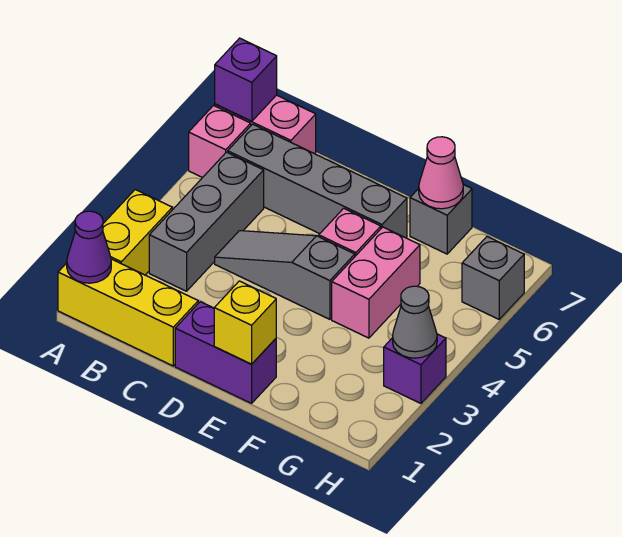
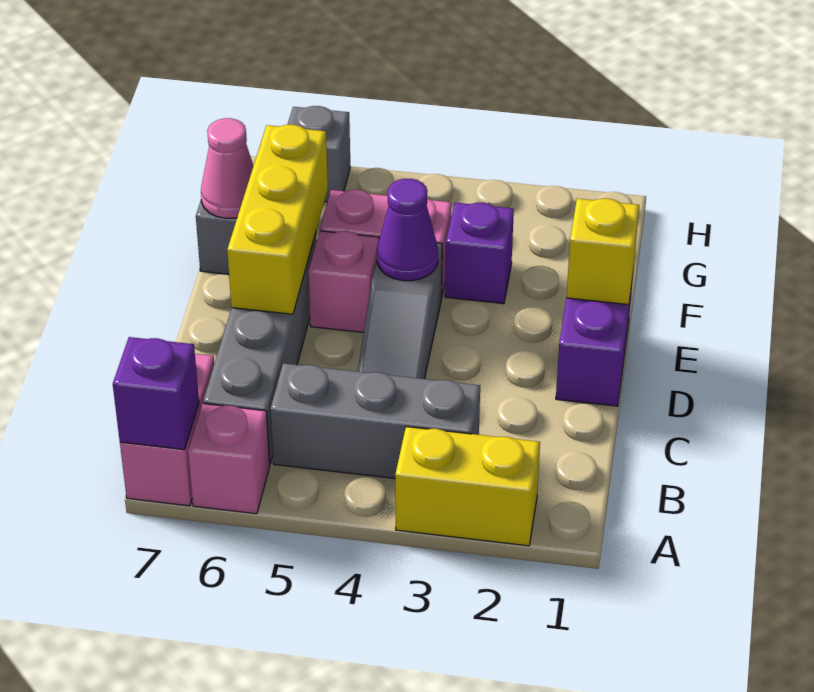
yellow 1x3 brick [58,259,198,366] -> yellow 1x3 brick moved to [227,125,328,314]
purple 1x1 cone [67,211,111,283] -> purple 1x1 cone moved to [377,179,438,281]
purple 1x1 brick [384,334,446,403] -> purple 1x1 brick moved to [445,203,514,304]
grey 1x1 cone [393,286,437,358] -> none

